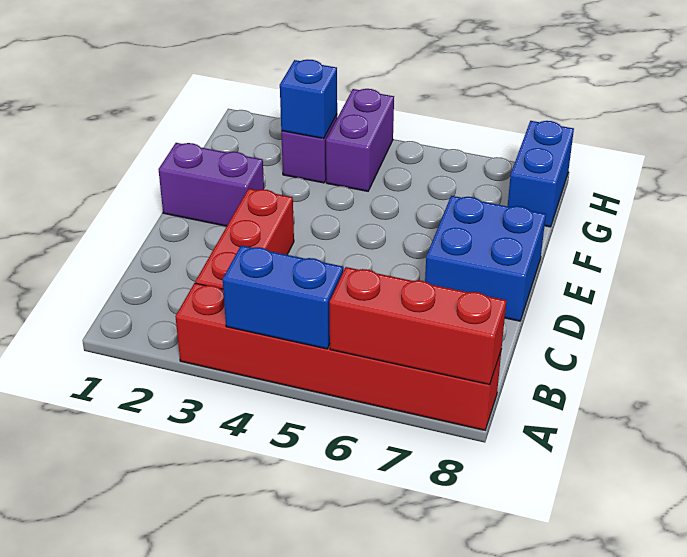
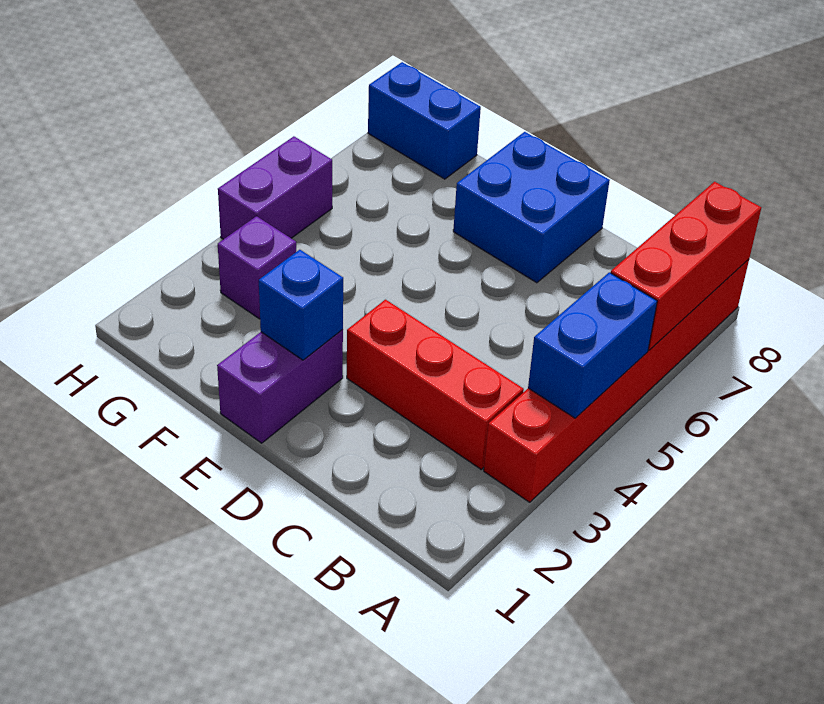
blue 1x1 brick [280,60,337,139] -> blue 1x1 brick moved to [259,250,343,360]
purple 1x2 brick [326,89,394,191] -> purple 1x2 brick turned to [218,136,332,239]

